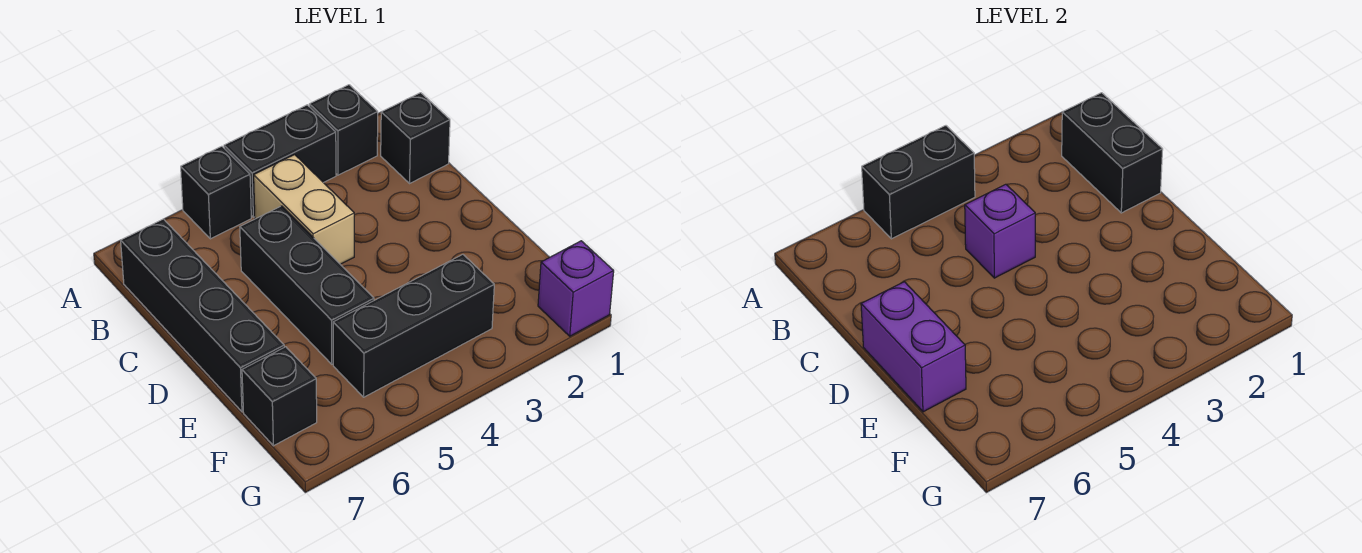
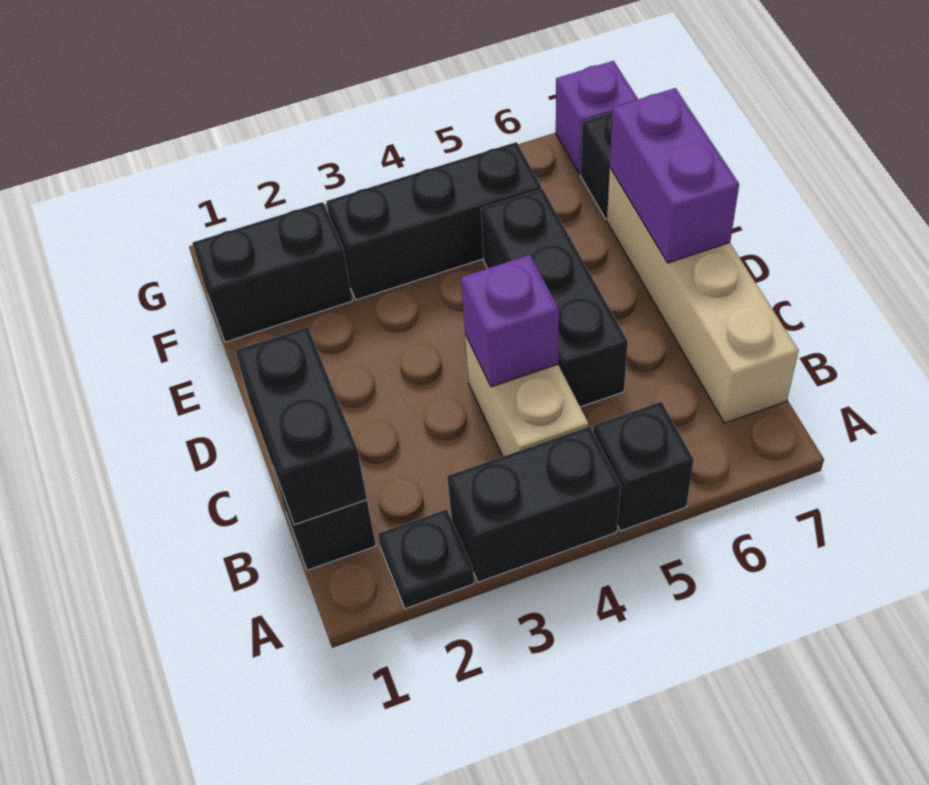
black 1x1 brick [309,85,378,175] -> black 1x1 plate [378,509,474,609]
black 1x2 brick [862,126,975,239] -> black 1x2 brick moved to [192,202,352,342]
black 1x4 brick [121,219,284,412] -> tan 1x4 brick [607,168,799,423]
purple 1x1 brick [538,241,614,336] -> purple 1x1 brick moved to [556,61,638,174]

